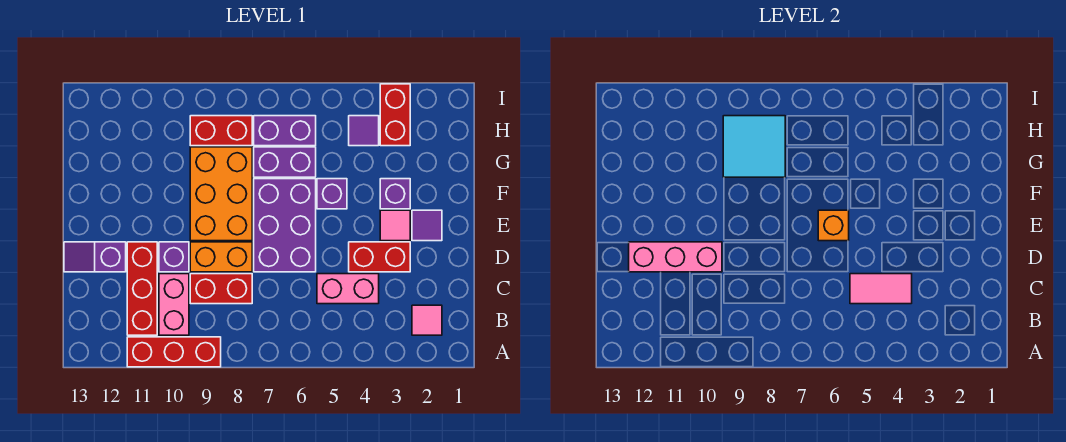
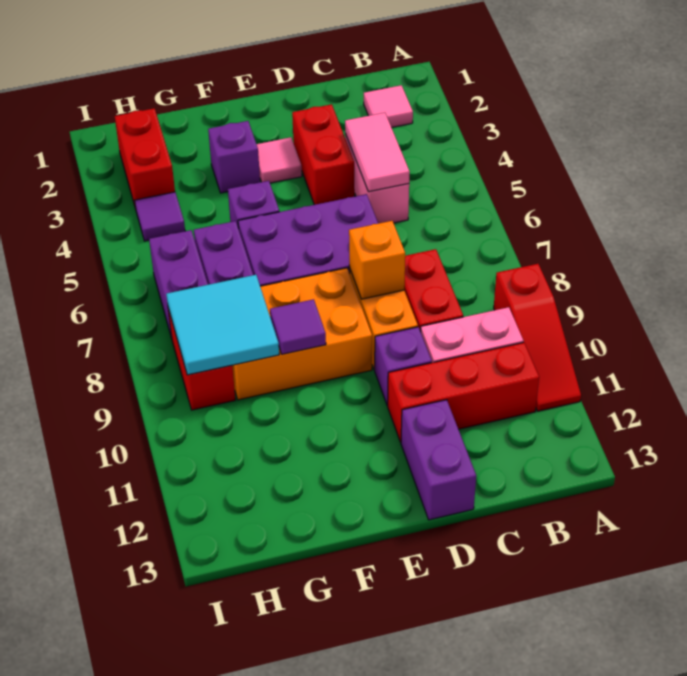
red 1x3 brick [127,337,221,367] -> red 1x3 slope [494,264,581,411]
pink 1x3 brick [629,242,722,272] -> none
purple 1x2 slope [64,242,126,272] -> purple 1x2 brick [401,400,476,520]
purple 1x1 tile [412,210,442,241] -> purple 1x1 tile moved to [270,299,326,354]
orange 1x1 brick [818,210,849,241] -> orange 1x1 brick moved to [349,221,405,299]
red 1x2 brick [380,84,410,146] -> red 1x2 brick turned to [115,108,175,209]

